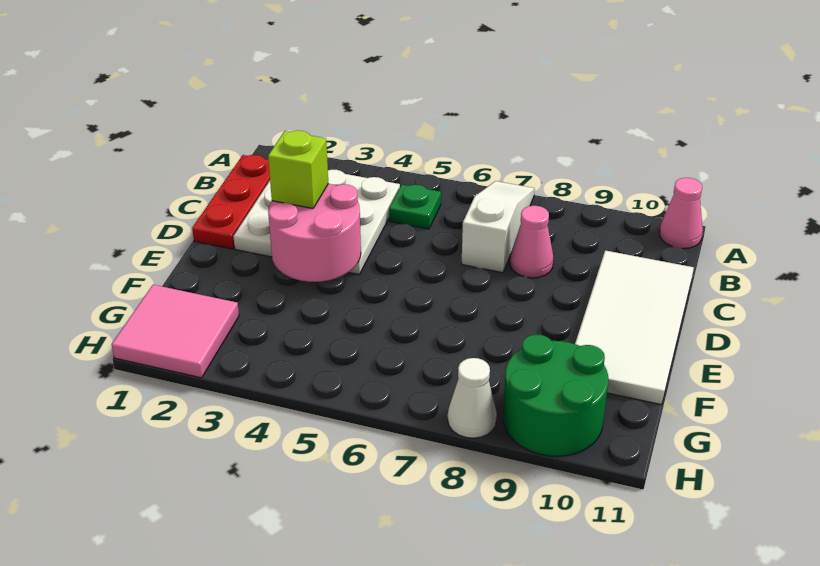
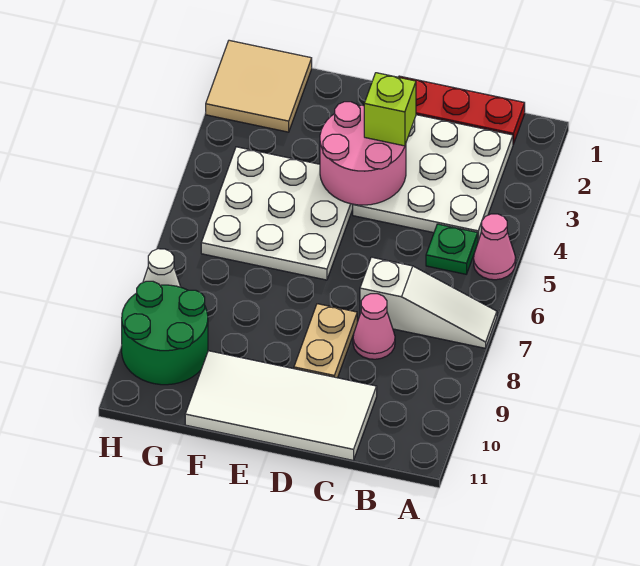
pink 1x1 cone [660,178,703,248] -> pink 1x1 cone moved to [474,214,516,280]
none -> tan 1x2 plate [294,304,357,378]
none -> white 3x3 plate [201,147,353,280]
pink 2x2 tile [112,285,239,378] -> tan 2x2 tile [206,40,312,132]

